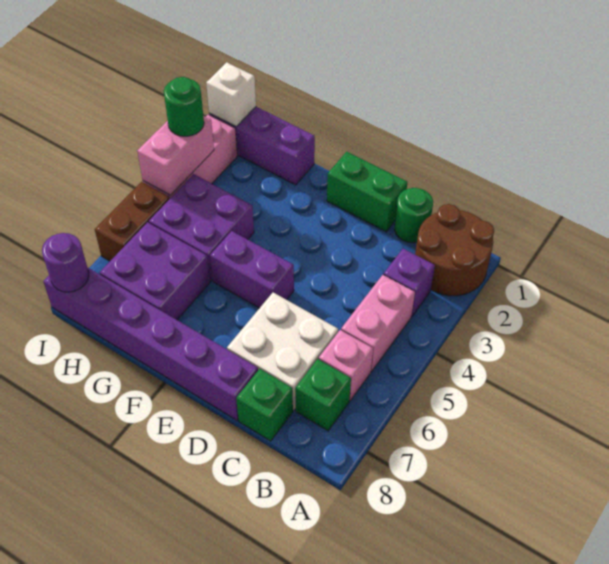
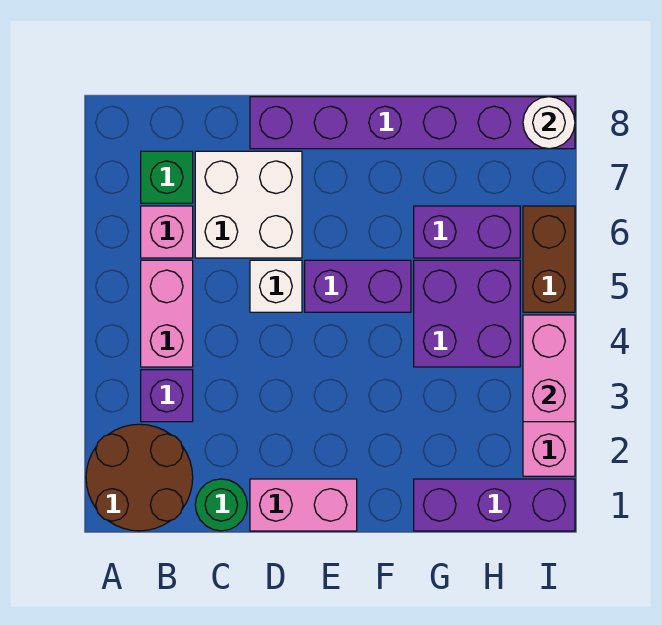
green 1x1 brick [236,369,293,441] -> none
green 1x2 brick [327,152,407,232] -> pink 1x2 brick [250,479,357,531]
purple 2x2 brick [100,222,210,320] -> purple 1x2 brick [414,206,520,258]
white 1x1 brick [206,62,256,126] -> white 1x1 brick moved to [250,260,302,312]
green 1x1 round brick [164,77,204,136] -> none
purple 1x1 round brick [42,233,89,292] -> white 1x1 round brick [523,97,575,149]

